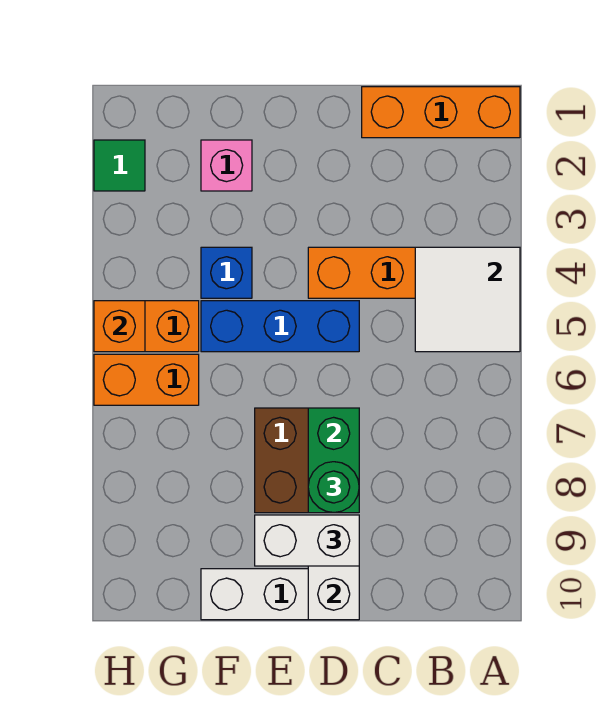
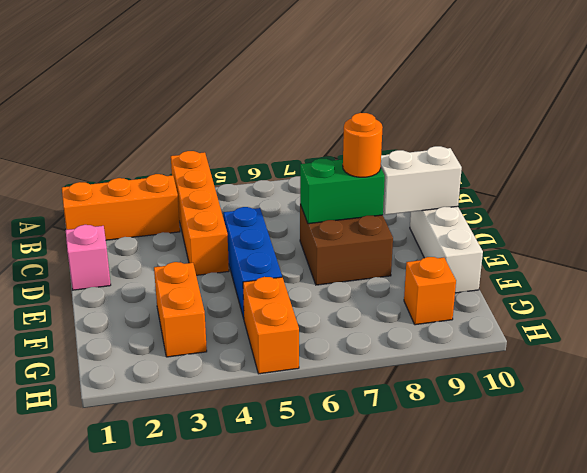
orange 1x3 brick [362,87,520,138] -> orange 1x3 brick turned to [62,174,180,240]
white 2x2 tile [415,247,520,352] -> none
green 1x1 round brick [308,462,359,513] -> orange 1x1 round brick [343,113,382,177]
white 1x2 brick [255,515,359,566] -> none
pink 1x1 brick [201,140,252,191] -> pink 1x1 brick moved to [66,225,111,290]
blue 1x1 brick [201,247,252,298] -> none
orange 1x2 brick [94,354,199,405] -> orange 1x2 brick moved to [154,262,207,357]
green 1x1 tile [94,140,145,191] -> none
orange 1x1 brick [94,301,145,352] -> orange 1x1 brick moved to [404,257,456,325]

